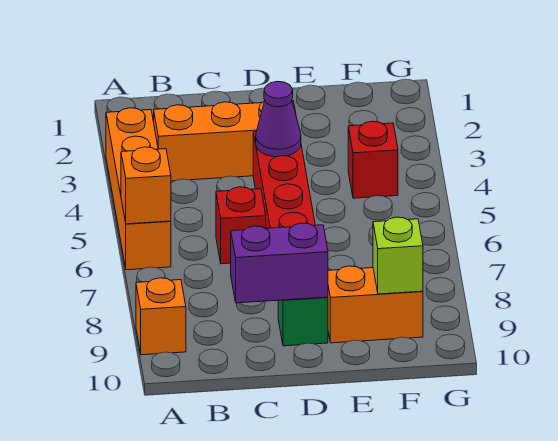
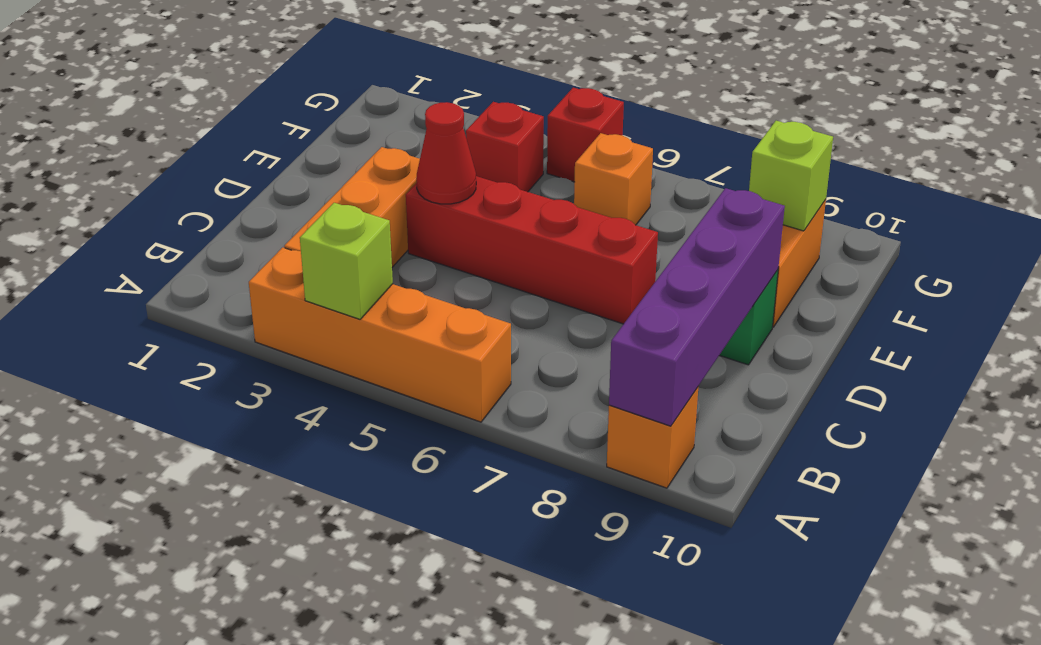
none -> lime 1x1 brick [300,203,393,319]
orange 1x1 brick [121,147,171,224] -> orange 1x1 brick moved to [574,133,653,225]
red 1x1 brick [216,187,266,264] -> red 1x1 brick moved to [547,88,624,182]
purple 1x2 brick [231,223,328,303] -> purple 1x4 brick [609,188,785,426]
purple 1x1 cone [256,81,301,157] -> red 1x1 cone [416,102,476,204]

